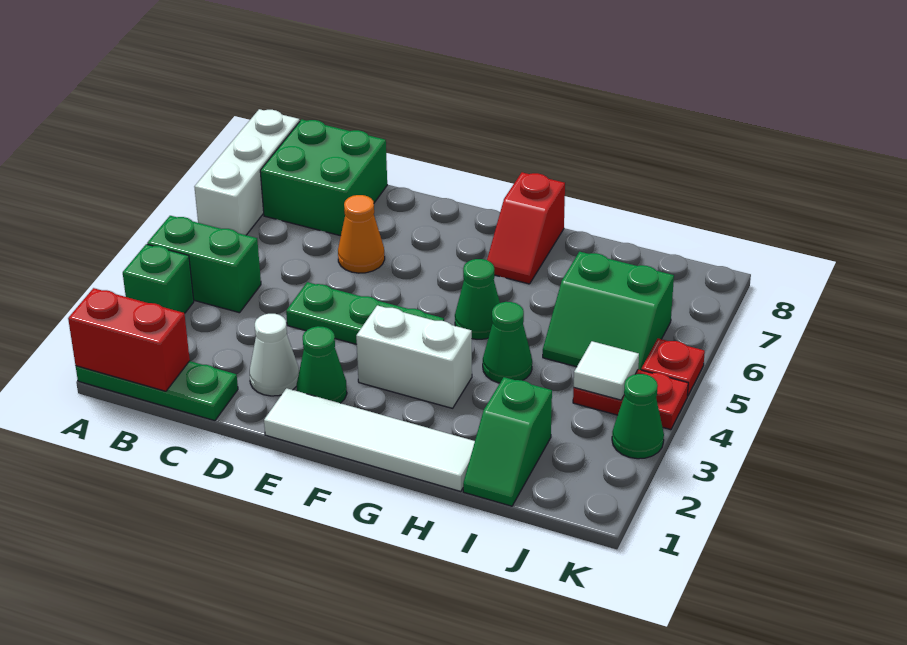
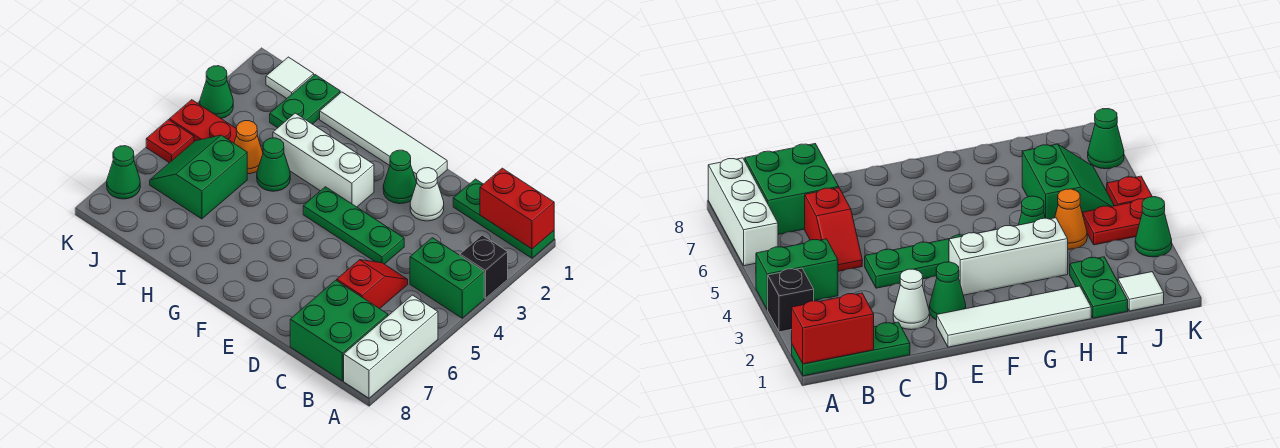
green 1x1 brick [123,244,194,313] -> black 1x1 brick [460,235,508,298]
orange 1x1 cone [338,195,385,273] -> orange 1x1 cone moved to [234,121,263,174]
white 1x2 brick [356,305,472,408] -> white 1x3 brick [273,113,374,207]
green 1x1 cone [455,259,500,339] -> green 1x1 cone moved to [107,146,140,199]
red 1x2 slope [487,172,565,284] -> red 1x2 slope moved to [337,260,408,309]
green 1x2 slope [463,377,552,506] -> green 1x2 plate [270,75,340,128]
green 2x2 slope [543,252,674,370] -> green 2x2 slope turned to [150,135,247,219]
white 1x1 tile [574,341,639,400] -> white 1x1 tile moved to [266,57,314,98]

